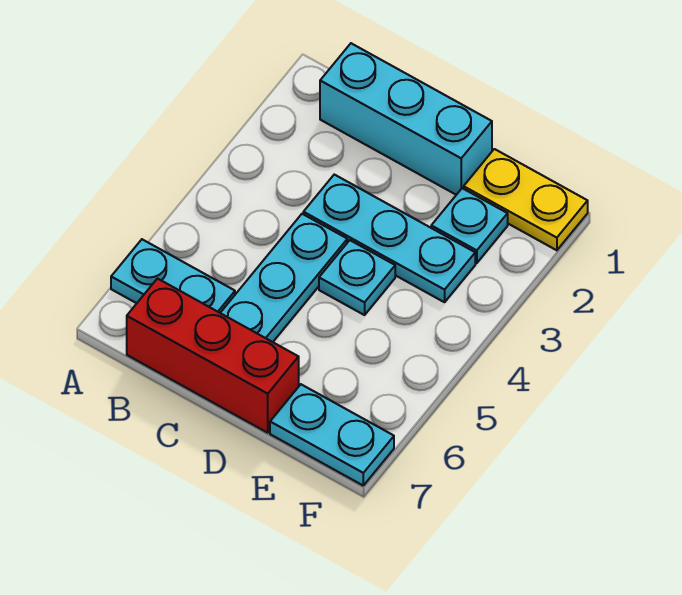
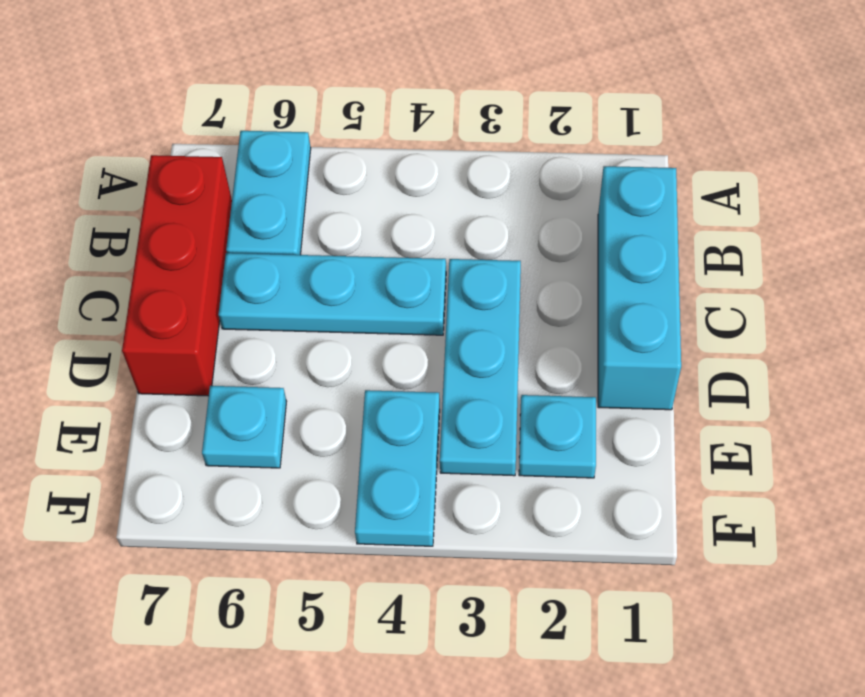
cyan 1x1 plate [319,240,395,315] -> cyan 1x1 plate moved to [202,386,286,468]
yellow 1x2 plate [464,149,588,250] -> none
cyan 1x2 plate [270,384,394,485] -> cyan 1x2 plate moved to [355,390,440,546]

